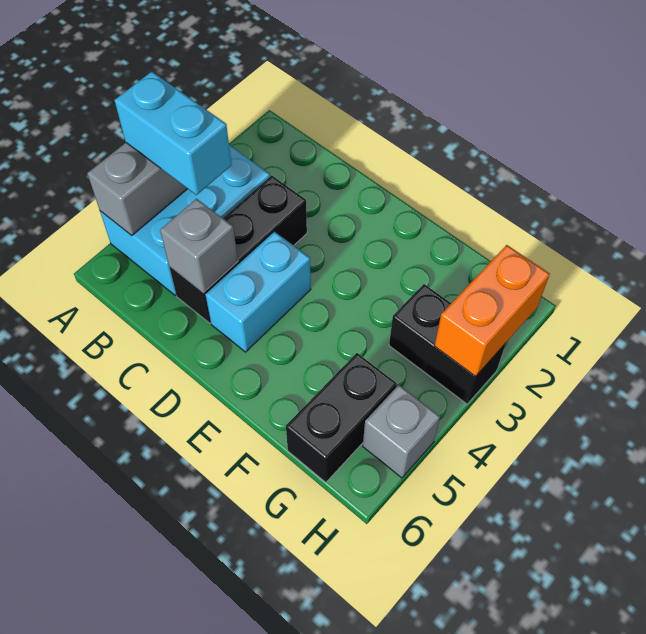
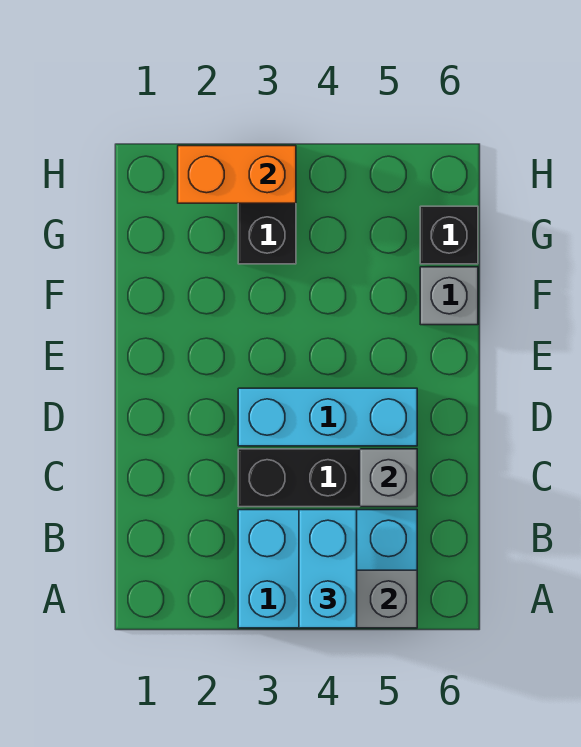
cyan 1x2 brick [205,232,311,352] -> cyan 1x3 brick [238,388,417,446]
black 1x2 brick [286,353,397,483] -> black 1x1 brick [420,206,478,264]
grey 1x1 brick [363,385,440,478] -> grey 1x1 brick moved to [420,267,478,325]

